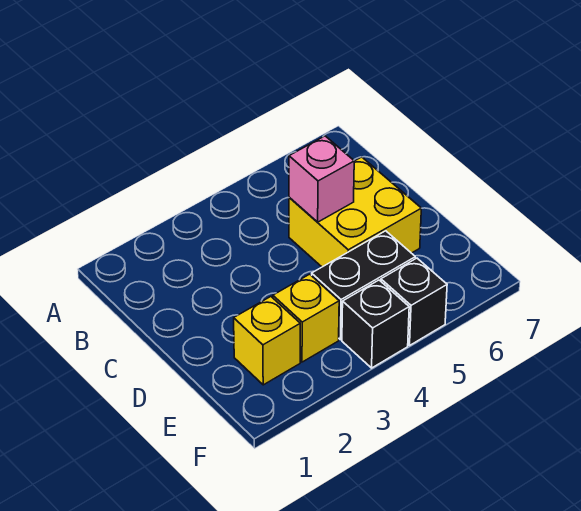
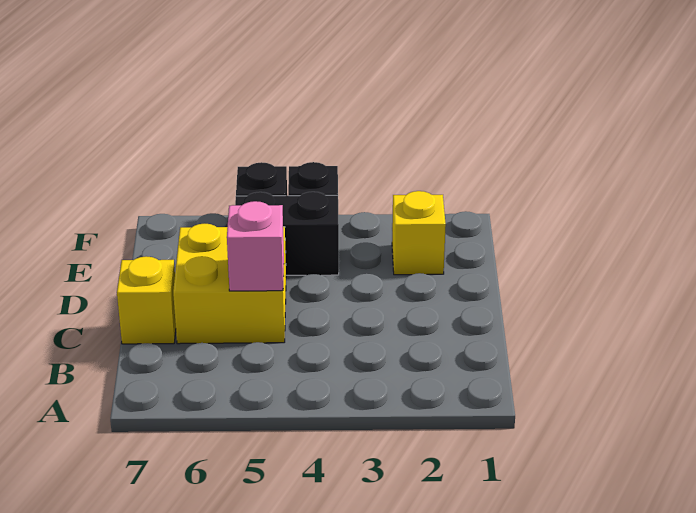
yellow 1x1 brick [273,274,339,362] -> yellow 1x1 brick moved to [117,256,176,344]

